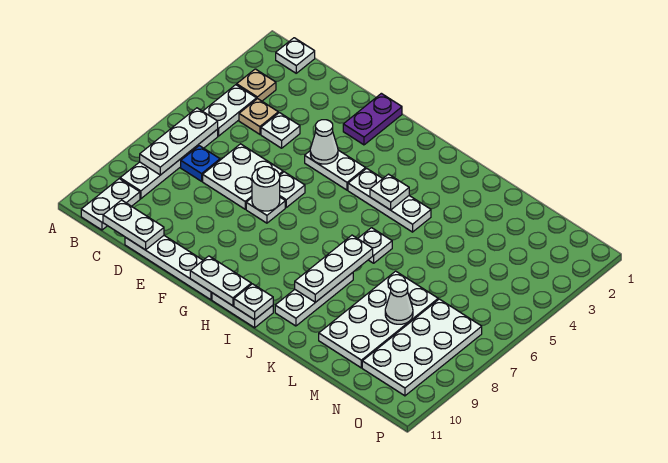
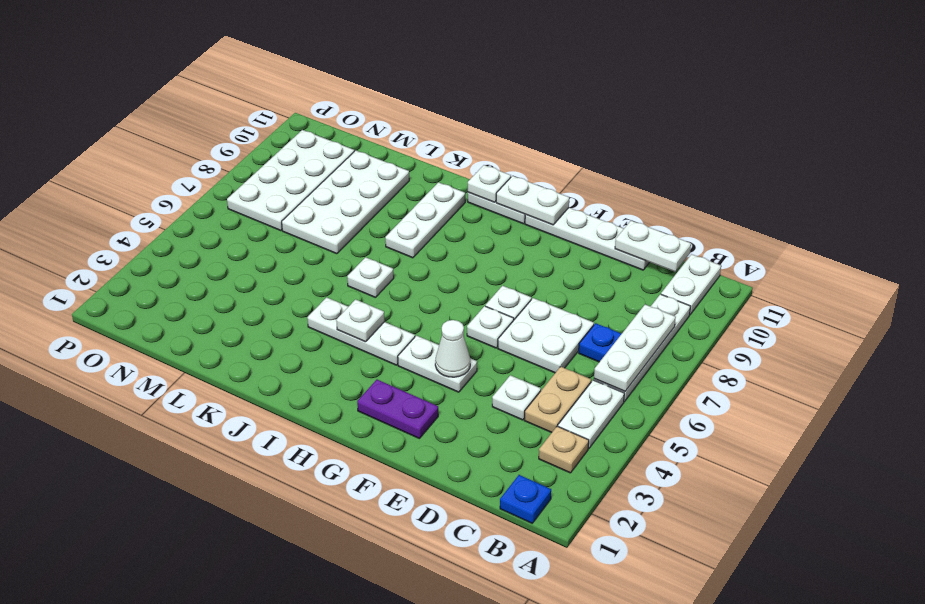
white 1x1 plate [276,38,315,73] -> blue 1x1 plate [500,475,551,523]
tan 1x1 plate [239,99,278,134] -> tan 1x2 plate [524,367,591,433]
purple 1x2 plate [343,93,402,145] -> purple 1x2 plate turned to [357,380,438,438]
white 1x1 round brick [252,167,280,211] -> none
white 1x3 plate [295,235,373,302] -> none
white 1x1 cone [385,280,413,324] -> none

